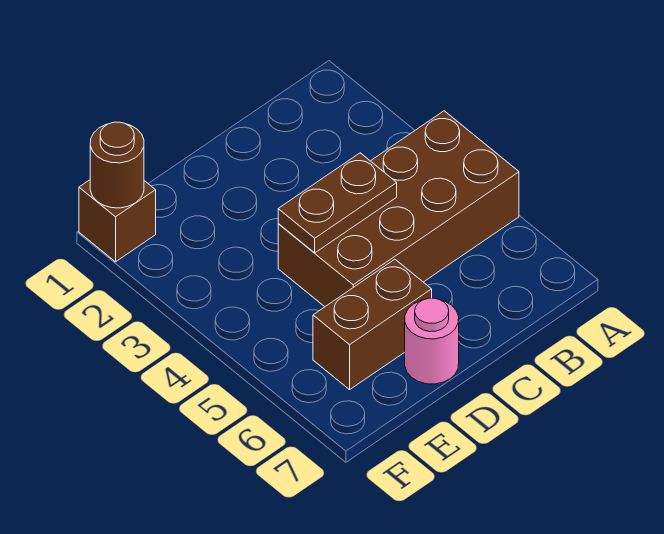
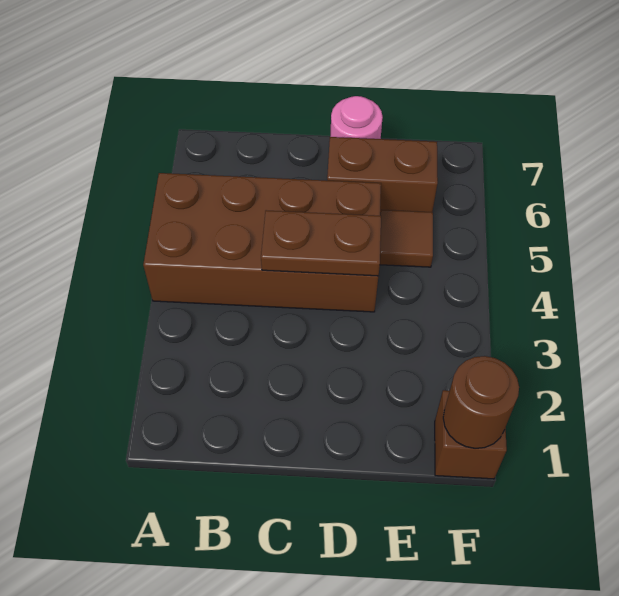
none -> brown 1x1 tile [380,210,433,267]

